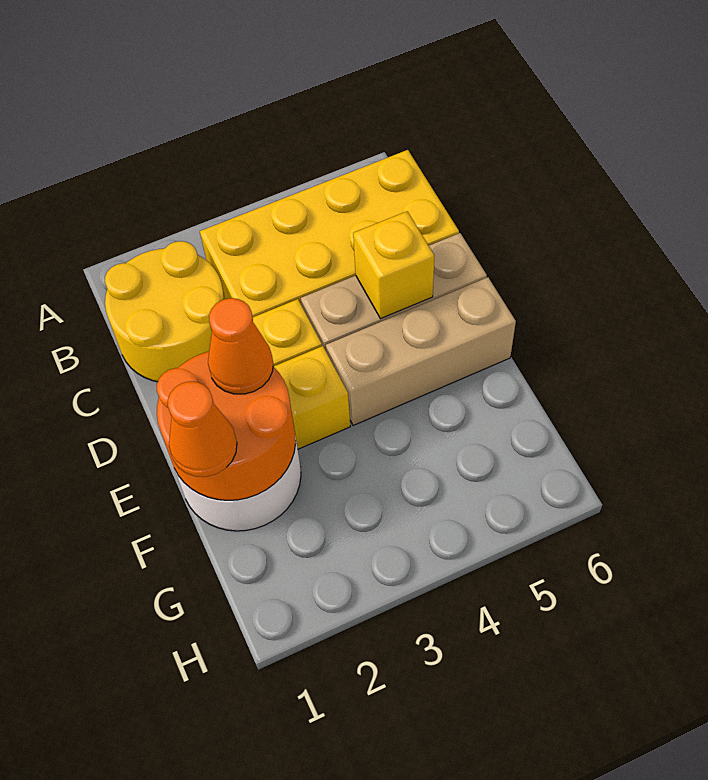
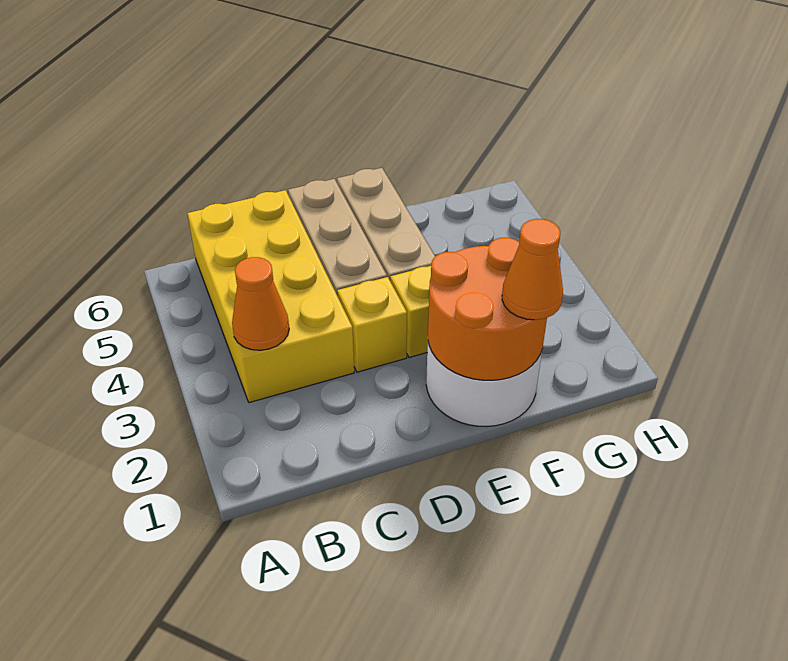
yellow 2x2 round brick [105,241,225,382] -> none
yellow 1x1 brick [353,211,434,319] -> none
orange 1x1 cone [208,298,273,394] -> orange 1x1 cone moved to [232,257,289,350]

